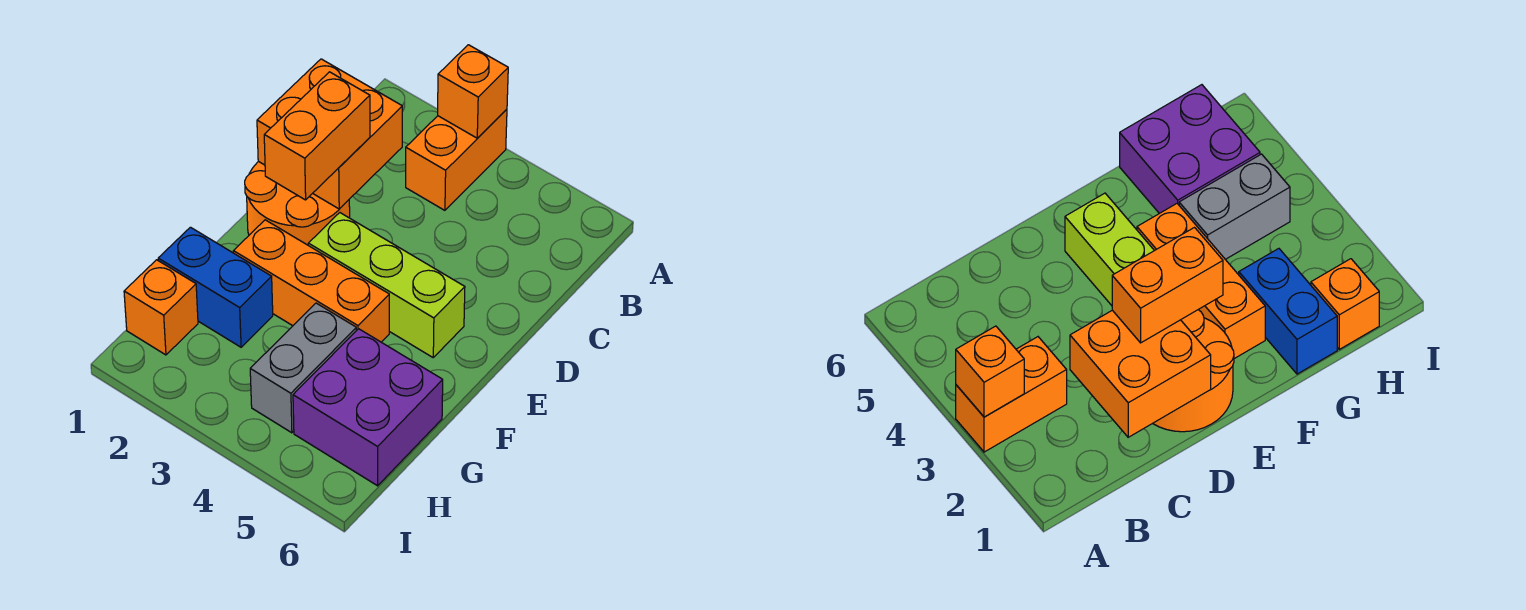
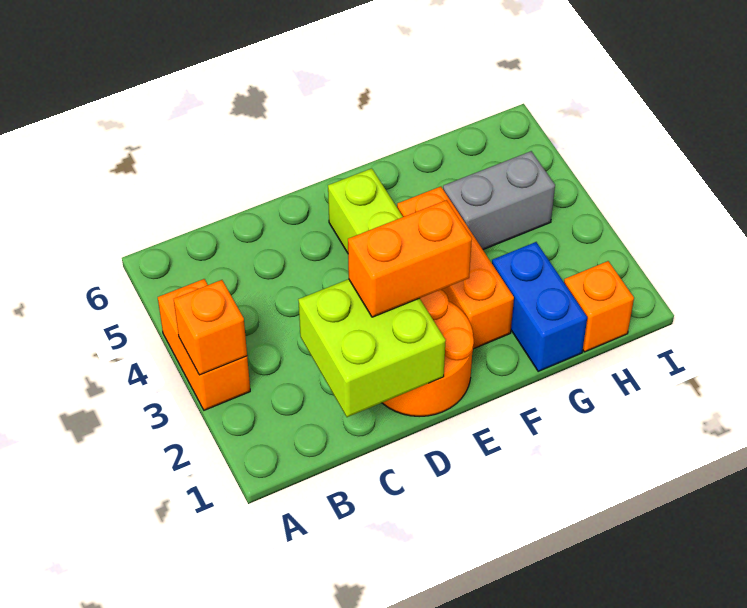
orange 1x2 brick [406,109,507,210] -> orange 1x2 brick turned to [158,279,250,410]
orange 2x2 brick [257,59,402,209] -> lime 2x2 brick [298,279,446,417]
purple 2x2 brick [293,329,443,486] -> none

